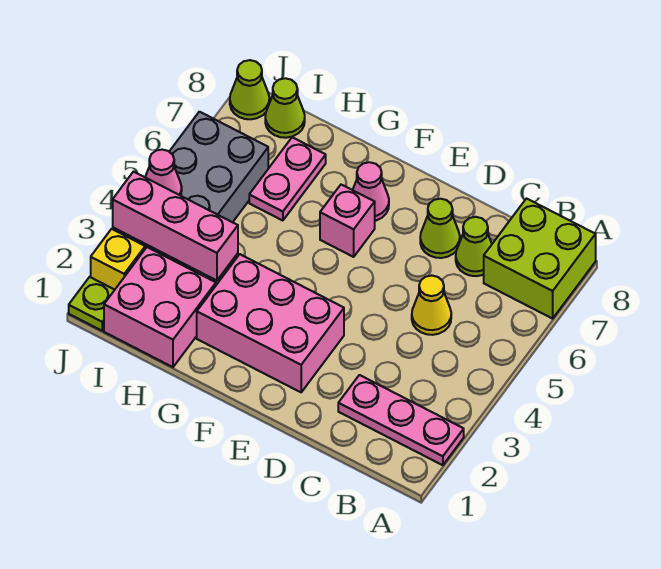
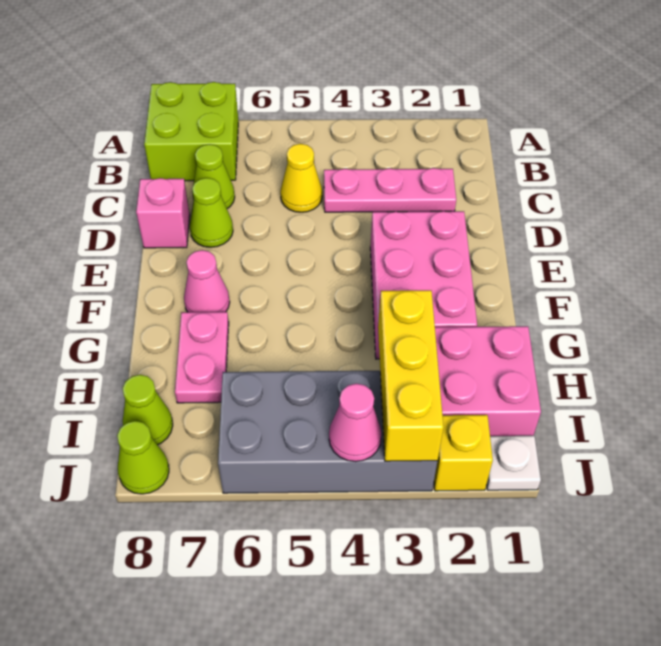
pink 1x3 plate [338,375,464,465] -> pink 1x3 plate turned to [324,168,456,212]
pink 1x1 brick [320,185,375,257] -> pink 1x1 brick moved to [136,178,190,248]
pink 1x3 brick [113,172,238,281] -> yellow 1x3 brick [378,290,444,461]
pink 1x2 plate [249,137,326,221] -> pink 1x2 plate turned to [175,312,229,403]
lime 1x1 plate [69,277,114,331] -> white 1x1 plate [487,436,541,490]

